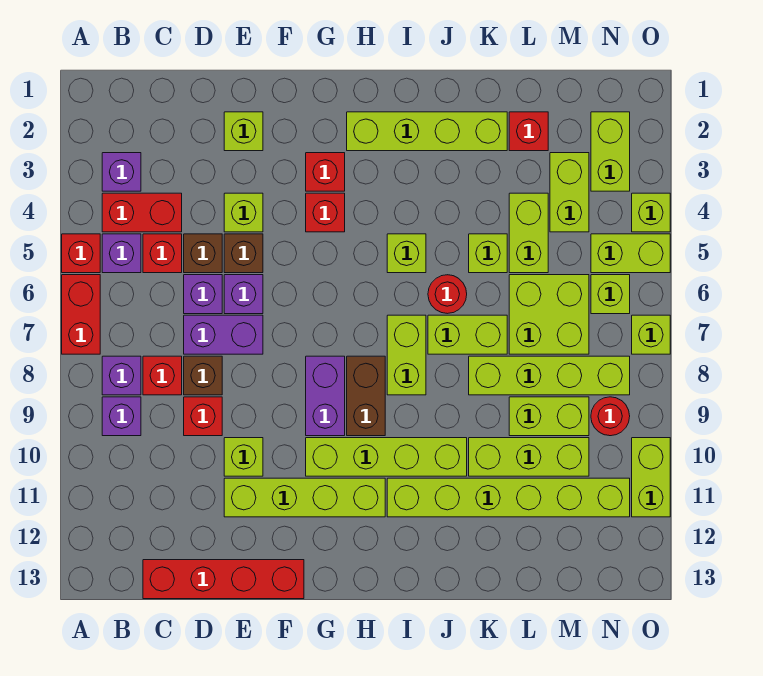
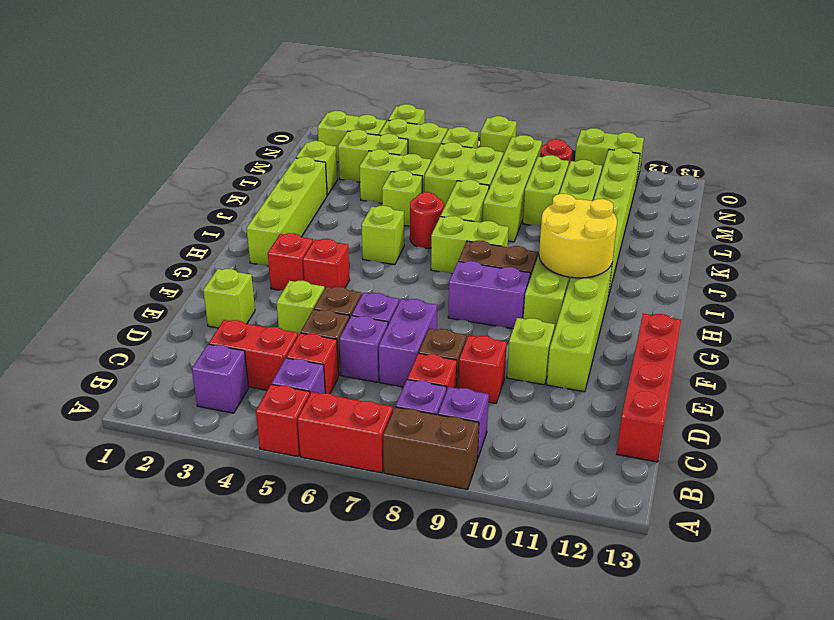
none -> brown 1x2 brick [383,407,479,490]
red 1x2 brick [102,193,182,232] -> red 1x2 brick turned to [209,320,298,390]
none -> yellow 2x2 round brick [539,194,617,278]
red 1x1 brick [509,112,548,151] -> lime 1x1 brick [296,141,338,195]
lime 1x2 brick [591,234,670,273] -> lime 1x2 brick turned to [379,119,447,162]

